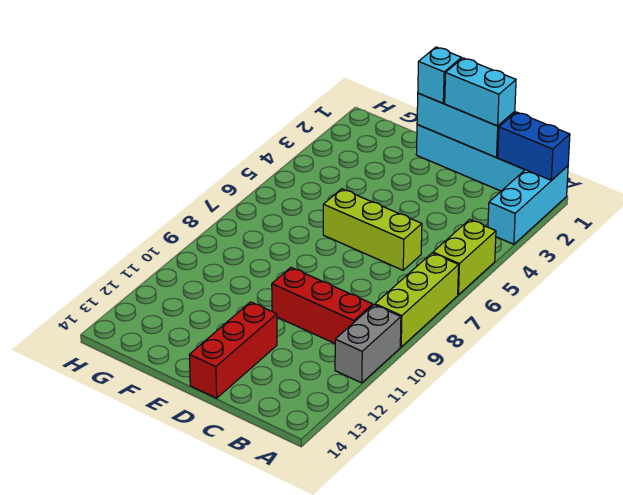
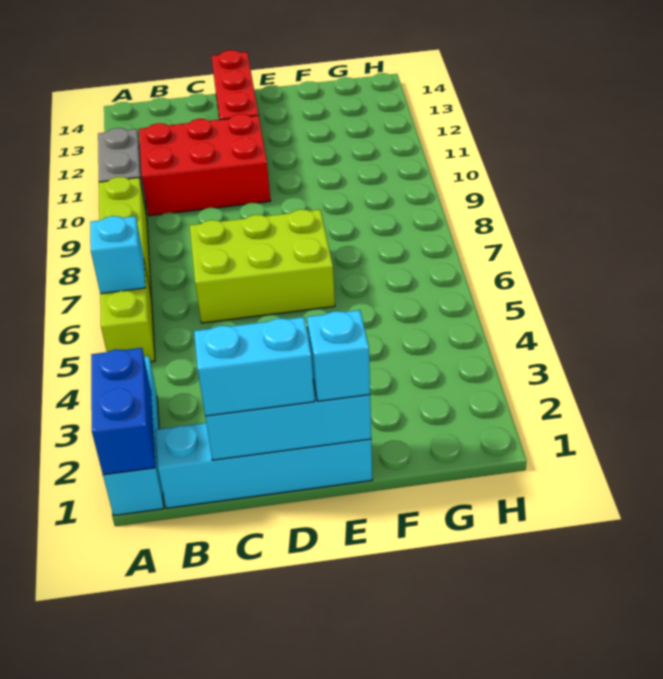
blue 1x2 brick [498,112,570,180] -> blue 1x2 brick turned to [91,348,155,475]
none -> cyan 1x1 brick [90,216,145,294]
red 1x3 brick [272,267,373,343] -> red 2x3 brick [139,114,270,216]
lime 1x3 brick [323,189,422,270] -> lime 2x3 brick [190,209,335,323]

